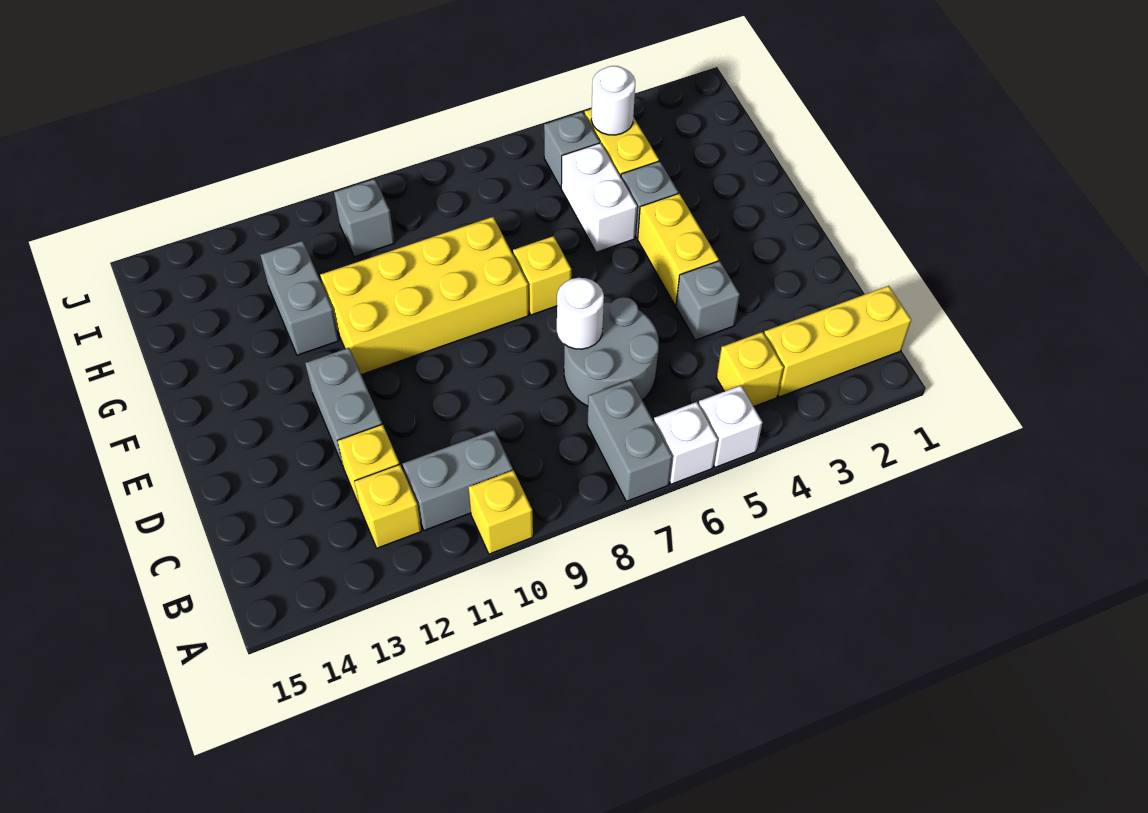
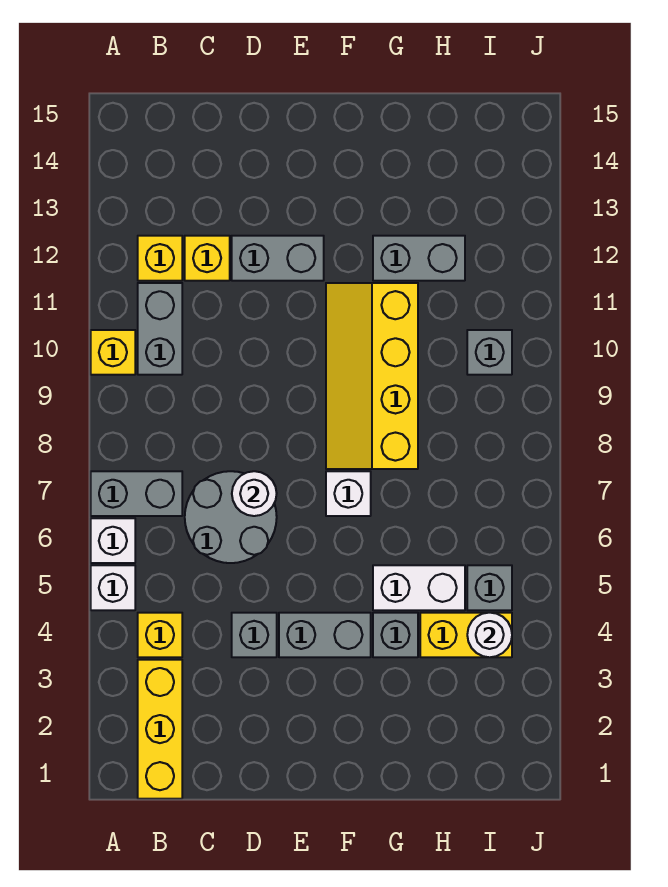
yellow 1x2 brick [638,193,719,305] -> grey 1x2 brick [279,613,371,657]
yellow 1x1 brick [513,236,571,315] -> white 1x1 brick [326,471,371,516]
yellow 2x4 brick [320,217,529,375] -> yellow 2x4 slope [326,283,418,469]

